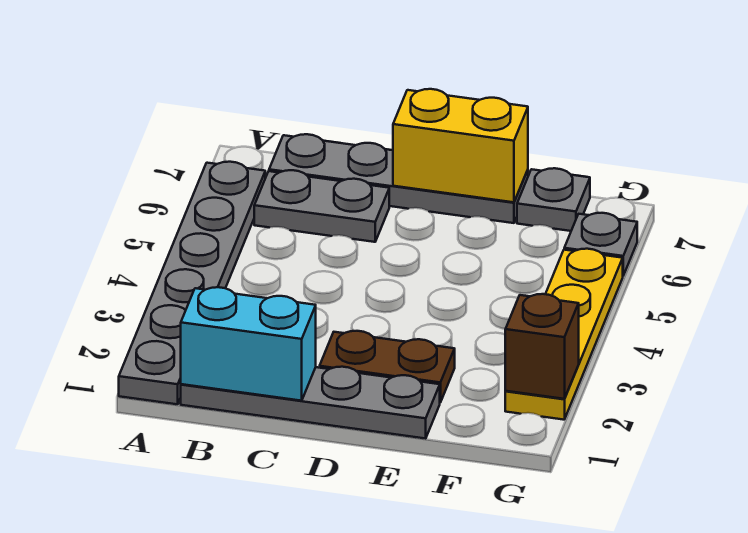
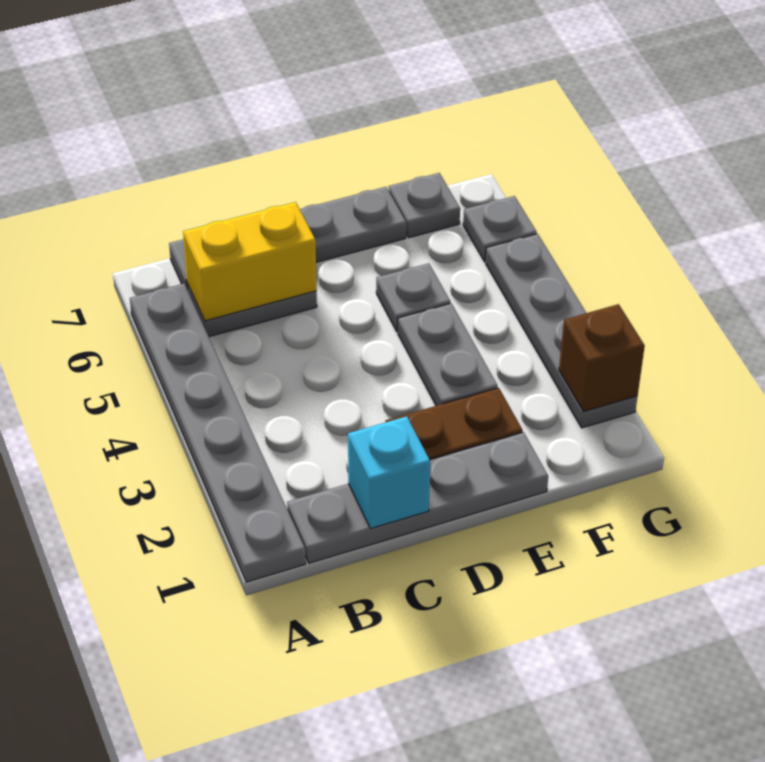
cyan 1x2 brick [181,287,316,401] -> cyan 1x1 brick [348,416,430,529]
yellow 1x2 brick [393,89,528,202] -> yellow 1x2 brick moved to [183,202,317,321]
none -> grey 1x2 plate [398,303,498,406]
none -> grey 1x1 plate [376,263,451,332]
yellow 1x4 plate [505,249,623,420] -> grey 1x4 plate [486,234,638,428]

